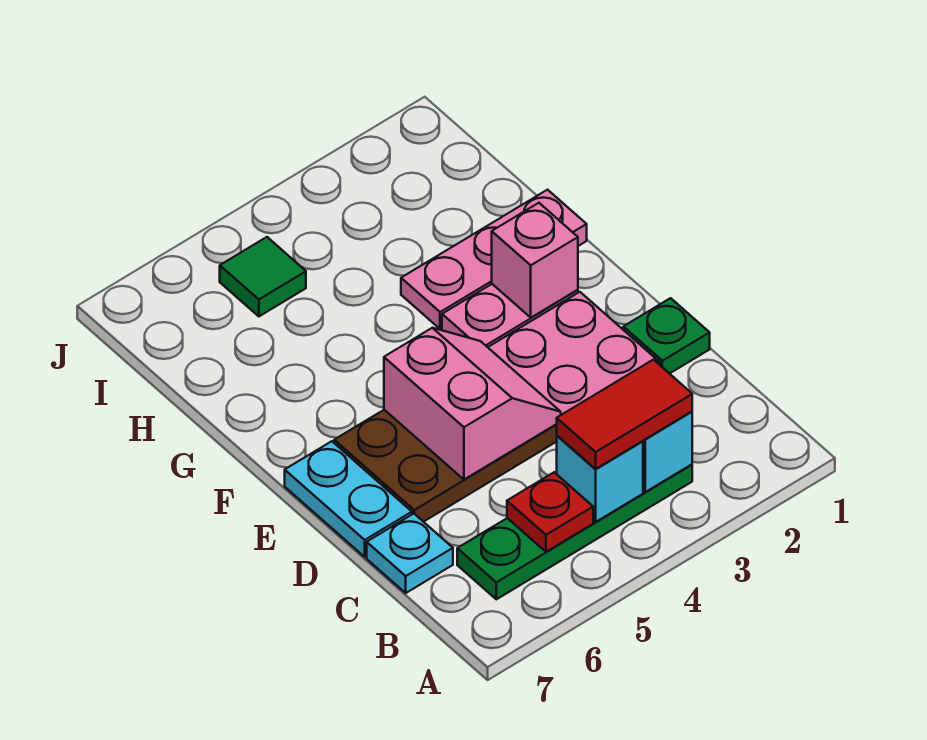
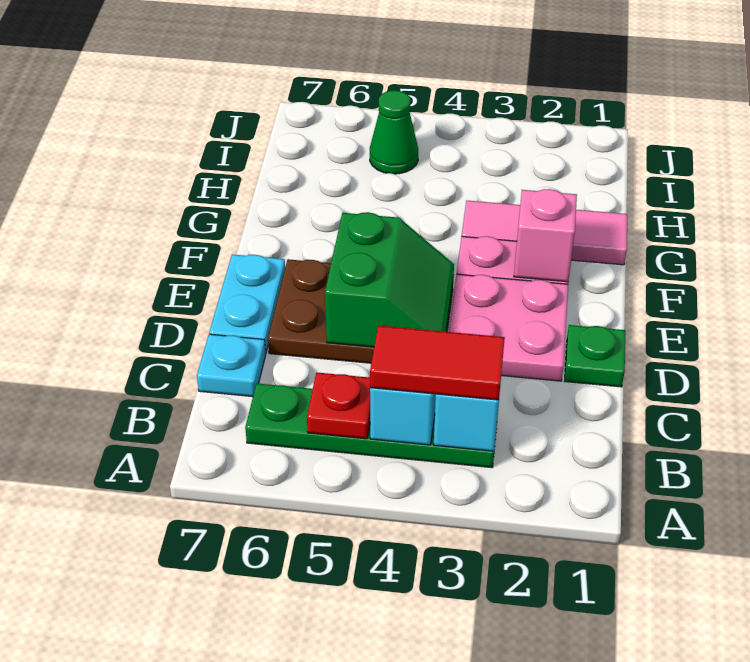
pink 2x2 slope [384,328,561,479] -> green 2x2 slope [325,212,454,347]
pink 1x3 plate [401,190,587,329] -> pink 1x3 tile [462,201,627,265]
green 1x1 tile [220,237,306,316] -> green 1x1 cone [370,90,418,174]

